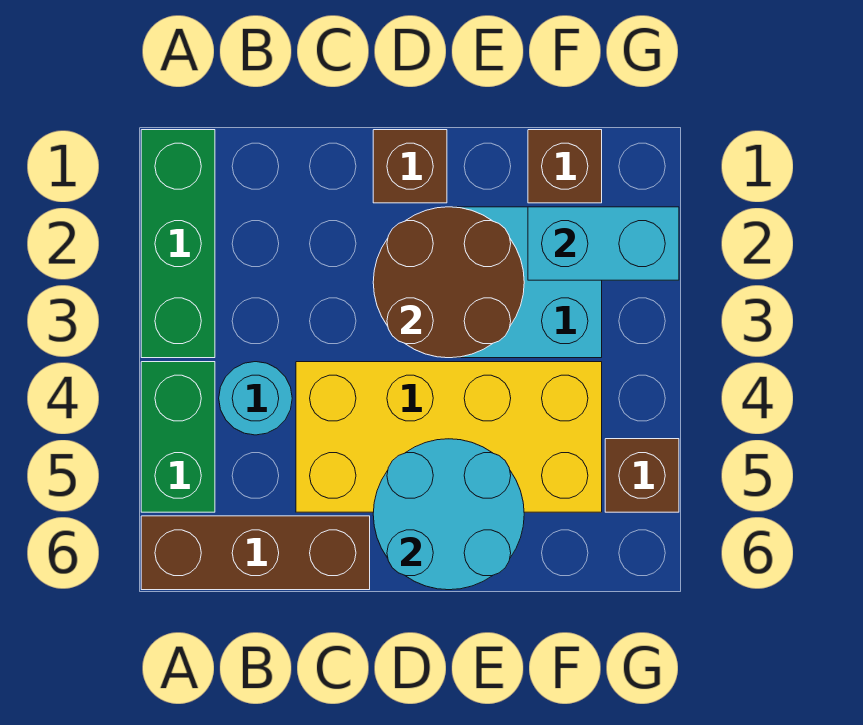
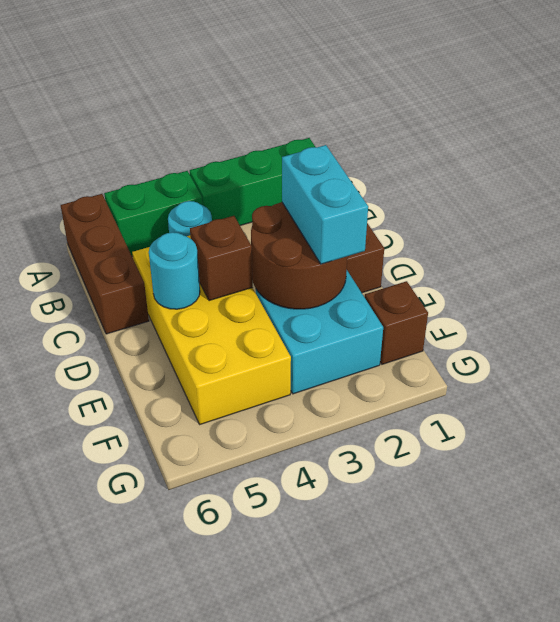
cyan 2x2 round brick [373,439,524,590] -> cyan 1x1 round brick [149,232,200,309]
cyan 1x2 brick [528,207,679,280] -> cyan 1x2 brick moved to [282,145,368,264]
brown 1x1 brick [605,439,679,512] -> brown 1x1 brick moved to [190,216,253,301]

